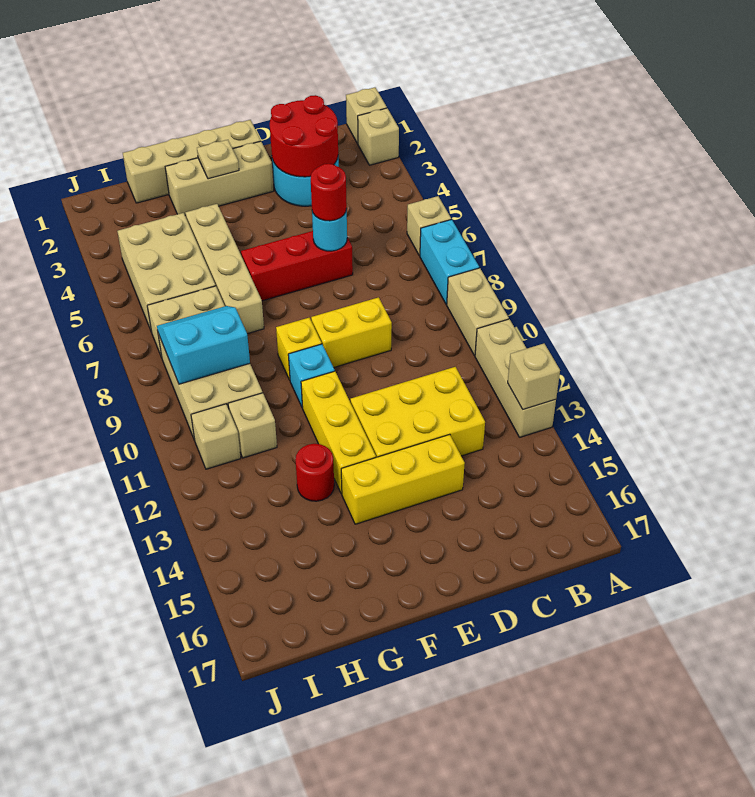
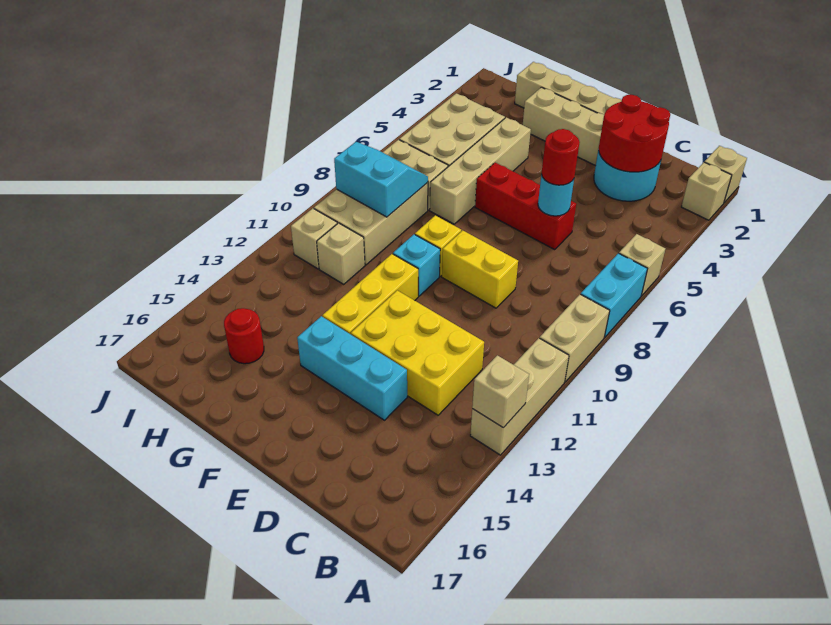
yellow 1x3 brick [341,434,465,524] -> cyan 1x3 brick [297,316,407,420]
tan 1x1 plate [197,140,239,179] -> none
red 1x1 round brick [295,444,334,501] -> red 1x1 round brick moved to [224,308,264,364]

